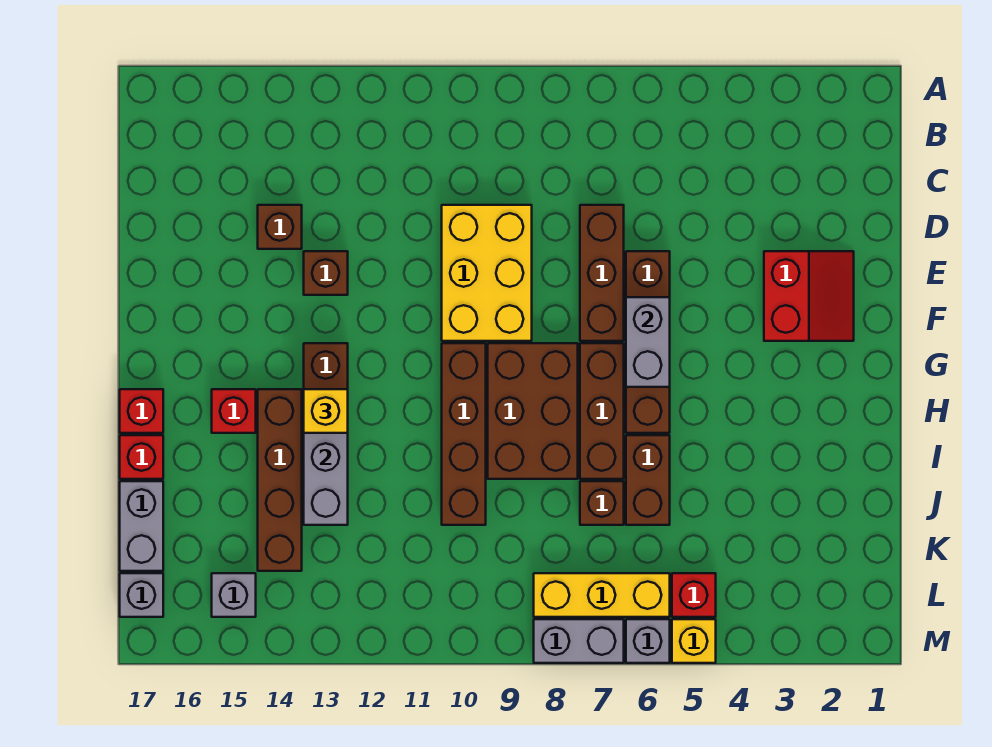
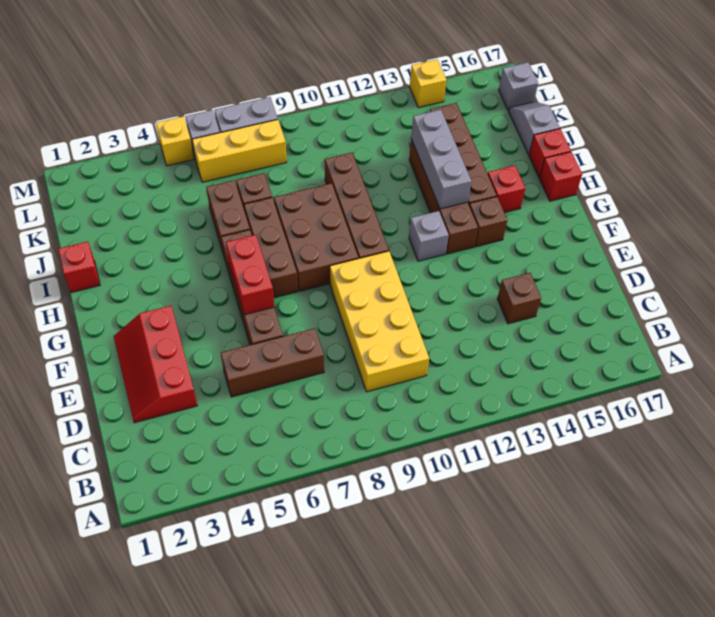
brown 1x3 brick [580,205,624,341] -> brown 1x3 brick turned to [221,328,324,397]
yellow 2x3 brick [442,205,532,341] -> yellow 2x4 brick [330,251,429,392]
red 2x2 slope [764,251,854,341] -> red 2x3 slope [114,306,197,423]
brown 1x1 brick [304,251,348,295] -> brown 1x1 brick moved to [469,197,507,247]
grey 1x2 brick [626,297,670,387] -> red 1x2 brick [226,235,274,315]
yellow 1x1 brick [304,389,348,433] -> yellow 1x1 brick moved to [410,59,446,108]
grey 1x2 brick [120,481,163,571] -> grey 1x2 slope [509,102,560,155]
red 1x1 brick [672,573,716,617] -> red 1x1 brick moved to [58,242,100,293]
grey 1x1 brick [212,573,256,617] -> grey 1x1 brick moved to [409,211,449,261]

